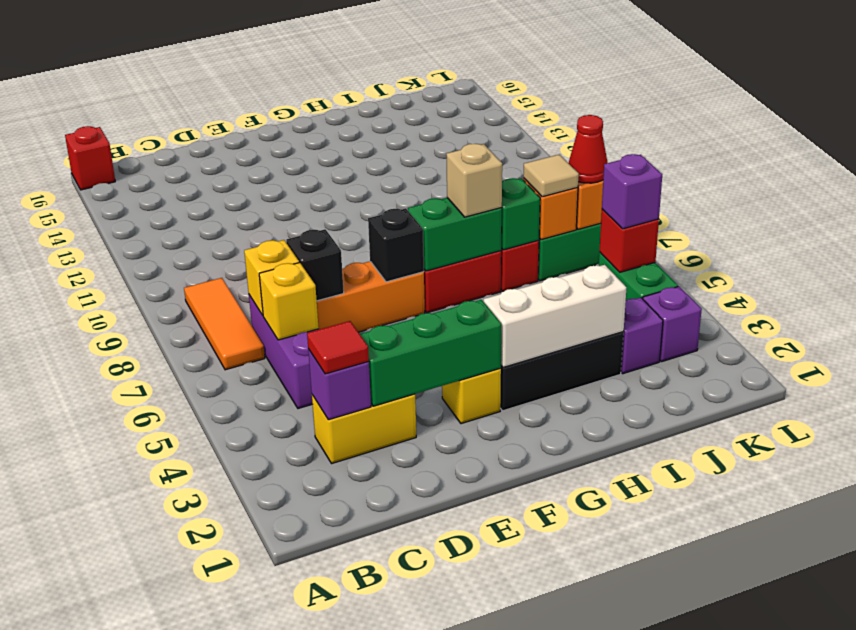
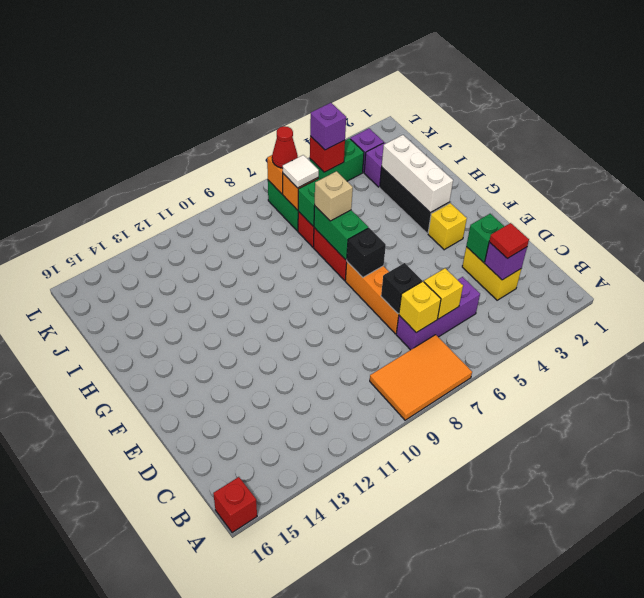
orange 1x3 tile [184,278,265,370] -> orange 2x3 tile [370,335,472,420]
green 1x3 brick [360,300,501,406] -> green 1x1 brick [466,214,504,262]
tan 1x1 tile [523,155,579,197] -> white 1x1 tile [283,155,319,188]

